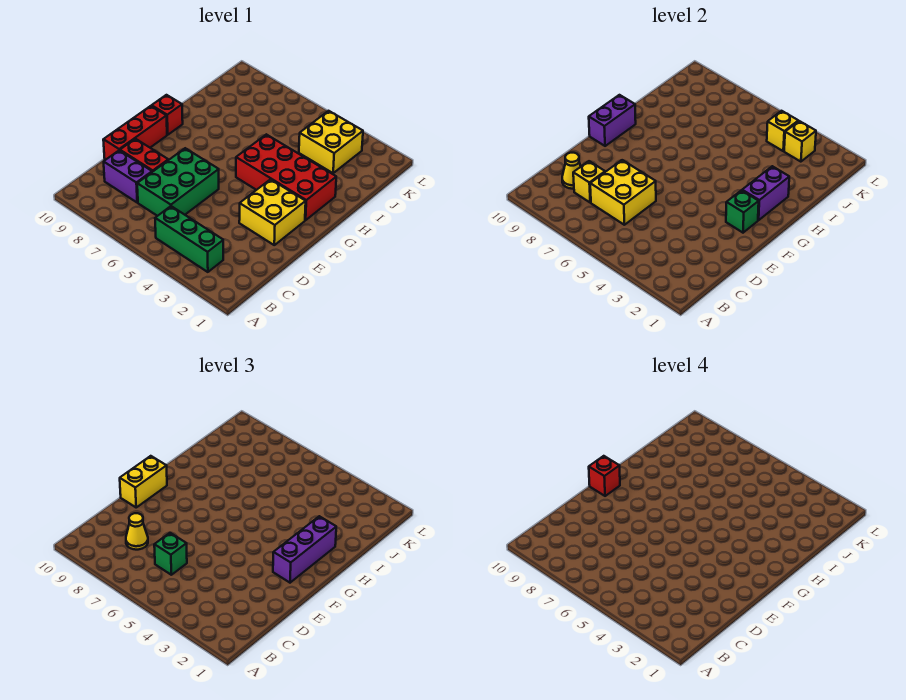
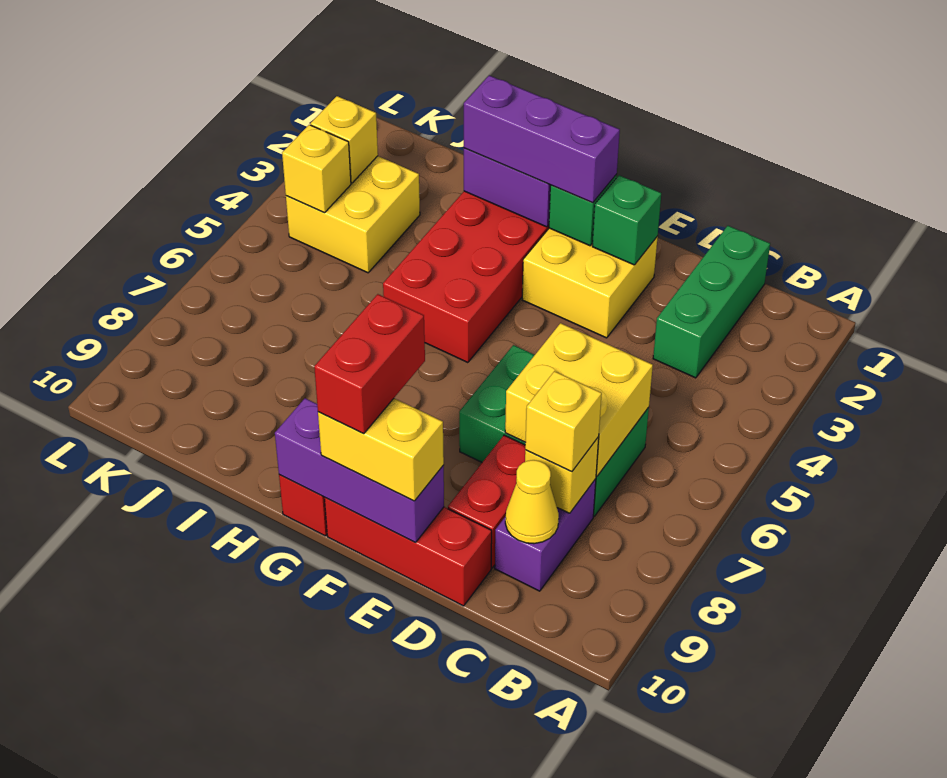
green 1x3 brick [155,206,223,272] -> green 1x3 brick moved to [653,226,770,378]
green 1x1 brick [154,533,187,575] -> green 1x1 brick moved to [592,175,661,265]
yellow 1x1 cone [126,513,148,550] -> yellow 1x1 brick [525,371,602,472]
purple 1x2 brick [589,95,636,146] -> purple 1x3 brick [275,398,444,542]
red 1x1 brick [589,456,620,496] -> red 1x2 brick [314,294,425,434]

